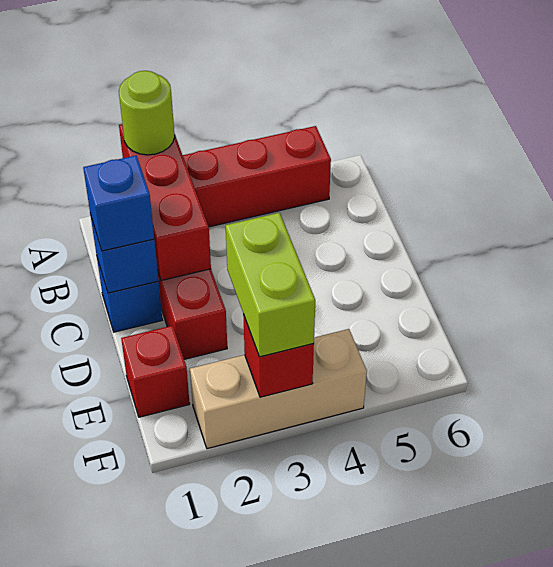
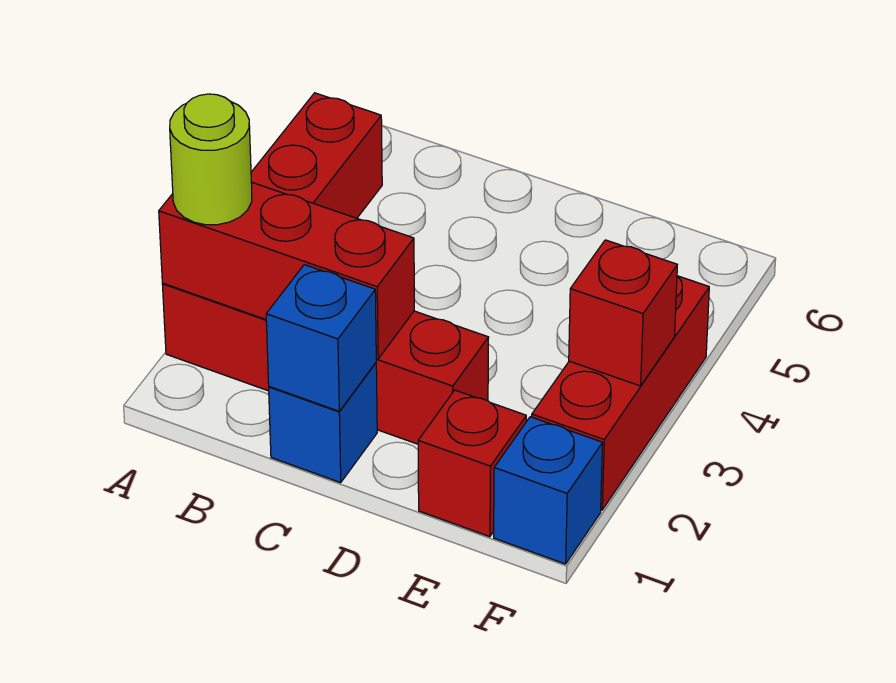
blue 1x1 brick [83,156,154,251] -> blue 1x1 brick moved to [494,417,603,564]
lime 1x2 brick [226,213,315,357] -> none
tan 1x3 brick [190,329,367,449] -> red 1x3 brick [532,276,709,510]

